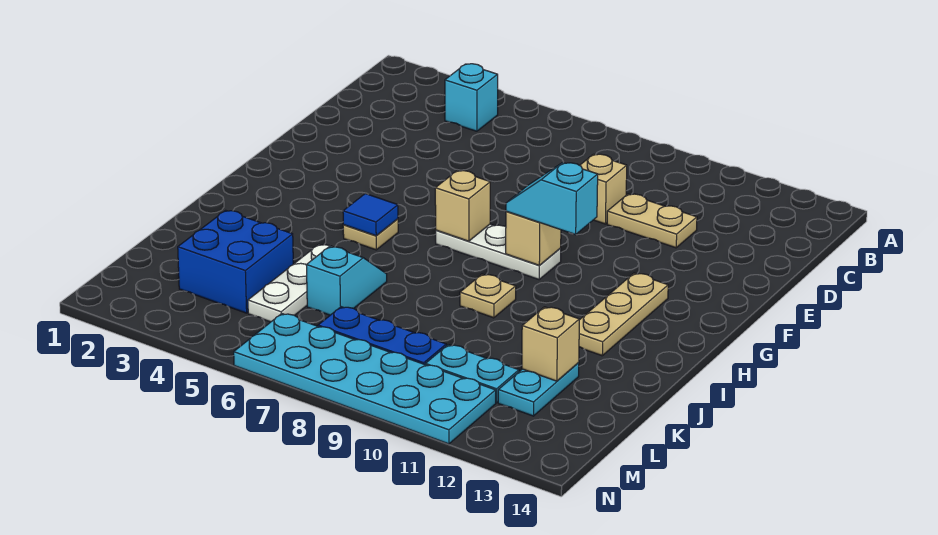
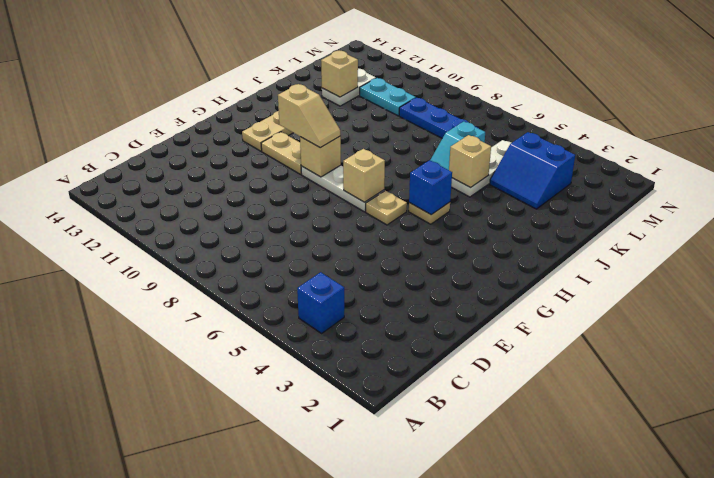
cyan 1x1 brick [445,64,498,131] -> blue 1x1 brick [297,272,344,333]
tan 1x1 brick [580,154,627,224] -> tan 1x1 brick moved to [449,135,491,188]
tan 1x2 plate [607,194,697,248] -> tan 1x2 plate moved to [261,132,301,174]
cyan 1x2 slope [506,162,598,235] -> tan 1x2 slope [278,84,341,148]
blue 1x1 tile [343,194,398,236] -> blue 1x1 brick [409,160,452,215]
tan 1x1 plate [460,274,516,318] -> tan 1x1 plate moved to [366,191,407,225]
blue 2x2 brick [178,210,293,313] -> blue 2x2 slope [490,132,575,209]
cyan 1x2 plate [498,363,579,416] -> white 1x2 plate [322,69,376,106]
cyan 2x6 plate [234,314,496,444] -> none

